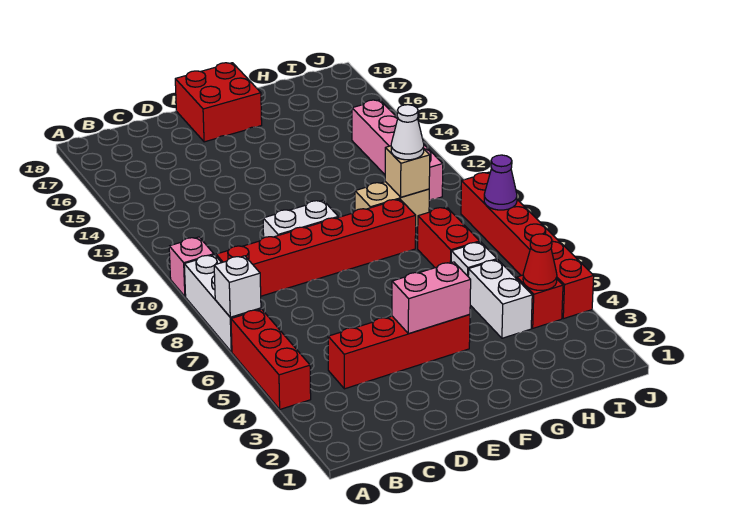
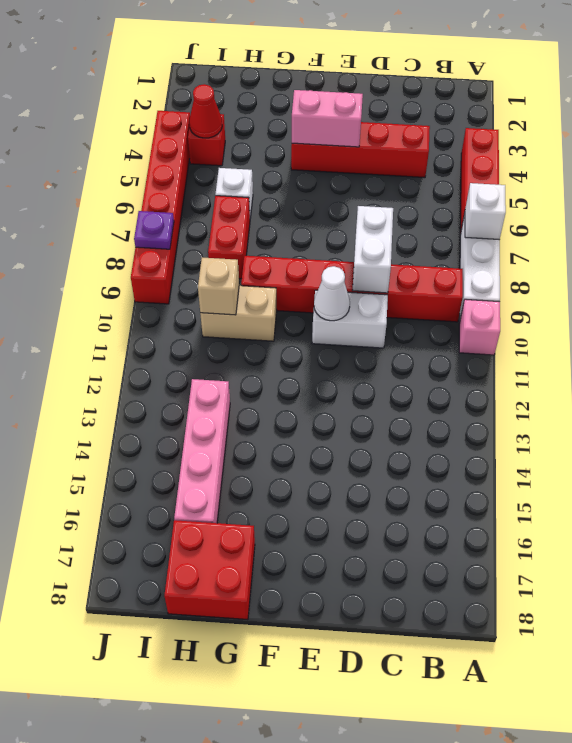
red 2x2 brick [175,63,262,142] -> red 2x2 brick moved to [164,520,255,620]
white 1x2 brick [468,260,532,338] -> white 1x2 brick moved to [352,206,393,293]
white 1x1 cone [391,105,424,160] -> white 1x1 cone moved to [314,266,350,321]
pink 1x4 brick [352,100,443,201] -> pink 1x4 brick moved to [174,379,230,523]
purple 1x1 cone [484,155,517,210] -> purple 1x1 plate [134,211,174,249]

